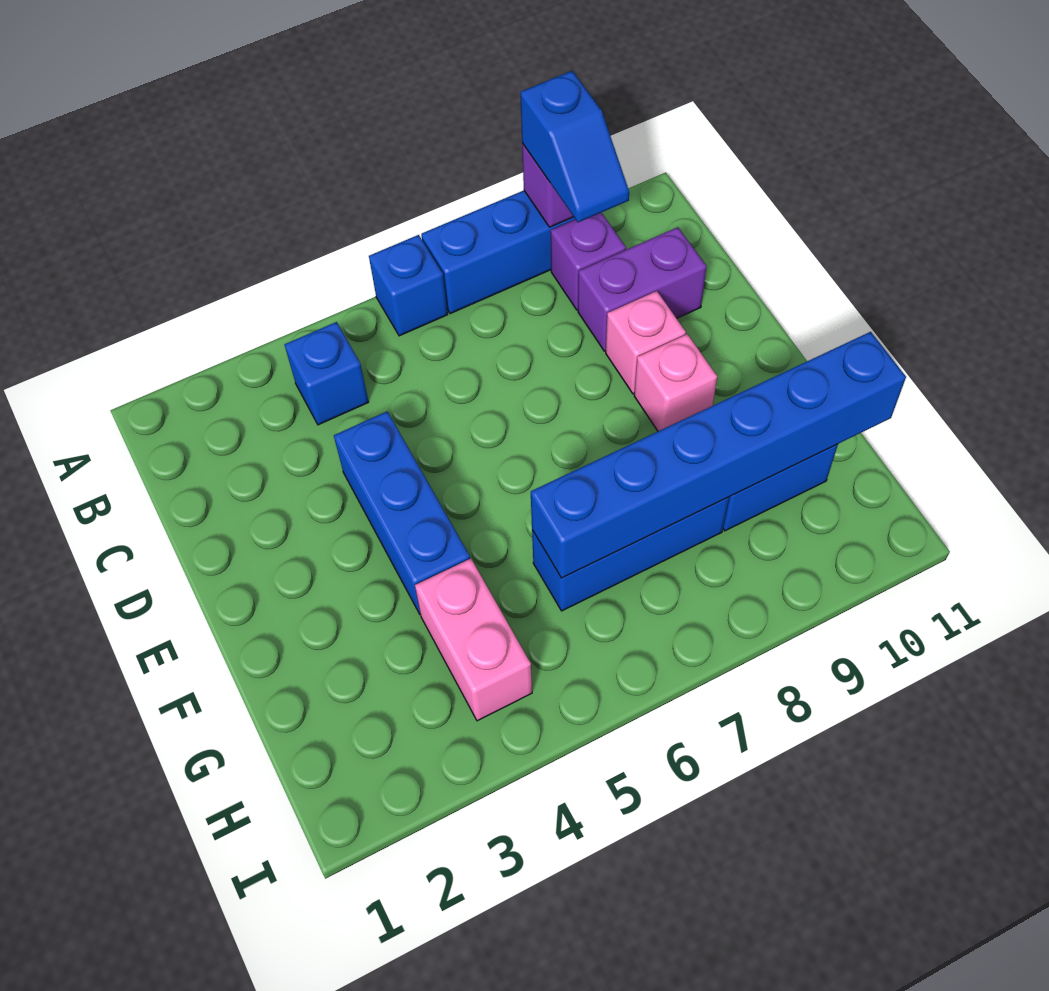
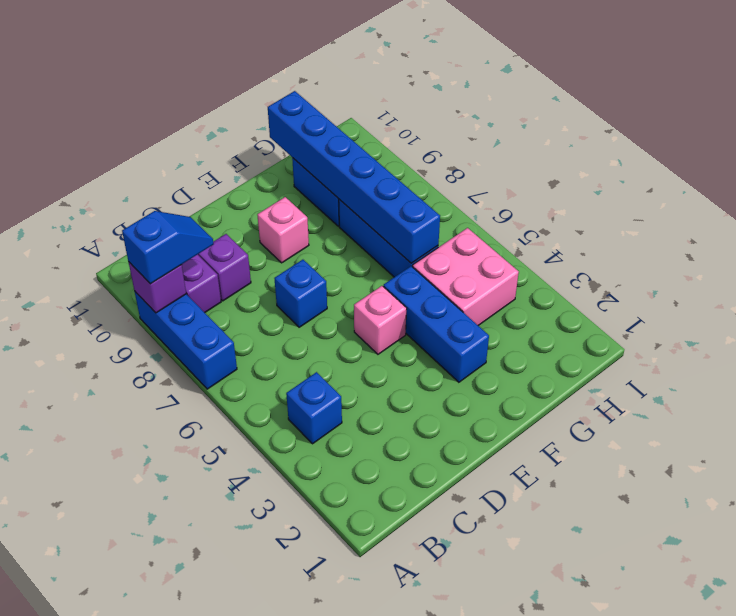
blue 1x1 brick [369,235,448,336] -> blue 1x1 brick moved to [274,260,327,327]
purple 1x2 brick [578,227,707,351] -> purple 1x1 brick [198,234,251,301]
blue 1x3 brick [334,411,470,615] -> blue 1x3 brick turned to [383,266,489,382]
pink 1x1 brick [606,291,686,394] -> pink 1x1 brick moved to [354,286,407,354]
pink 1x2 brick [415,559,532,721] -> pink 2x2 brick [412,228,519,325]

